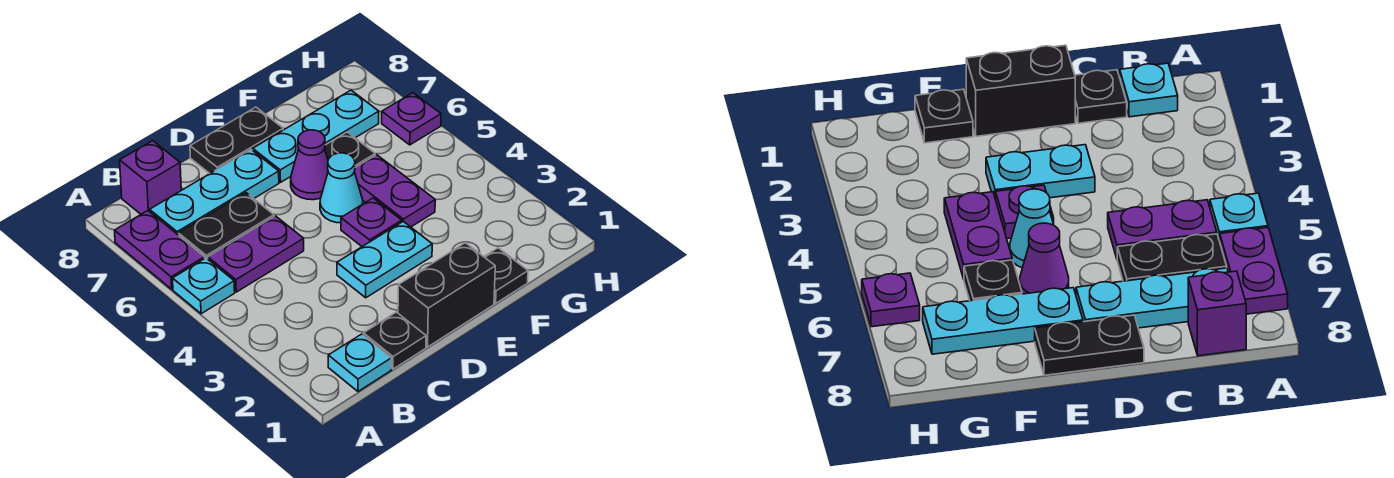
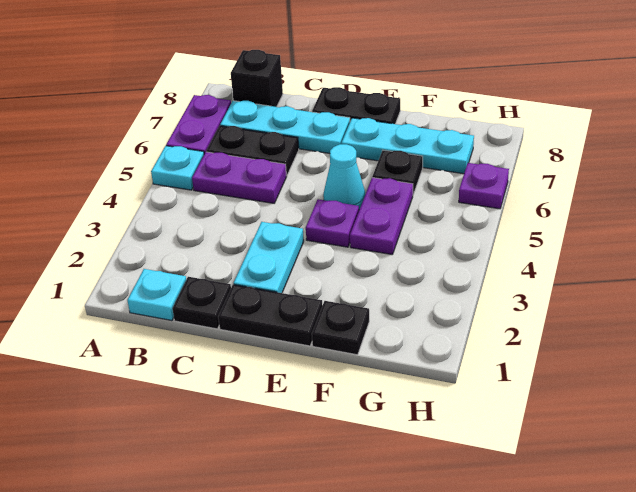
purple 1x1 brick [120,141,181,214] -> black 1x1 brick [231,50,283,107]
black 1x2 brick [398,243,495,347] -> black 1x2 plate [218,285,323,346]
cyan 1x2 plate [337,221,432,298] -> cyan 1x2 plate turned to [234,222,304,293]
purple 1x1 cone [291,130,328,200] -> none

